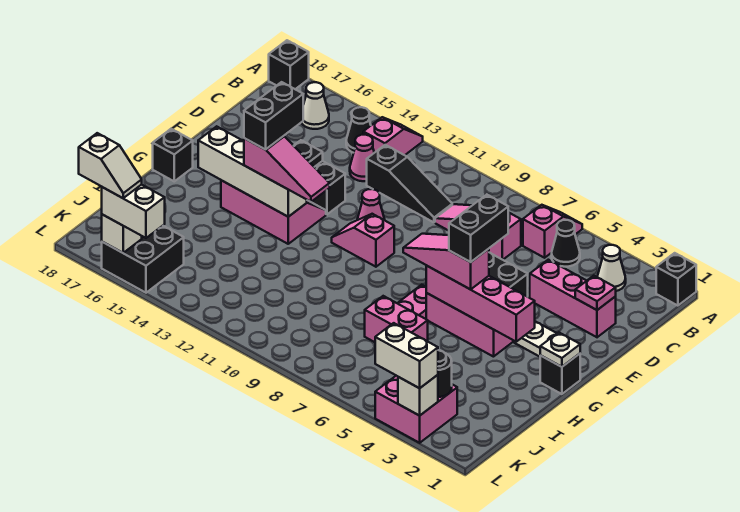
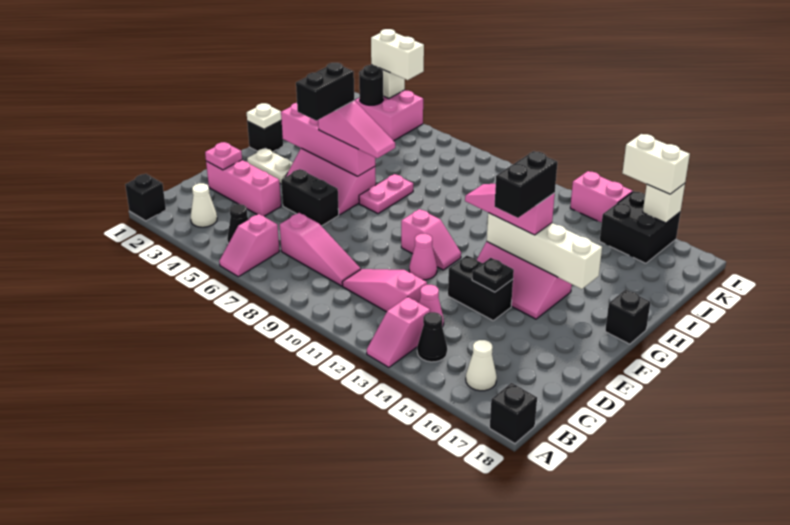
black 1x3 slope [367,145,452,222] -> pink 1x3 slope [342,269,427,312]
pink 1x2 brick [365,296,428,342] -> pink 1x2 brick moved to [570,171,633,223]
white 1x2 slope [79,133,142,198] -> none

